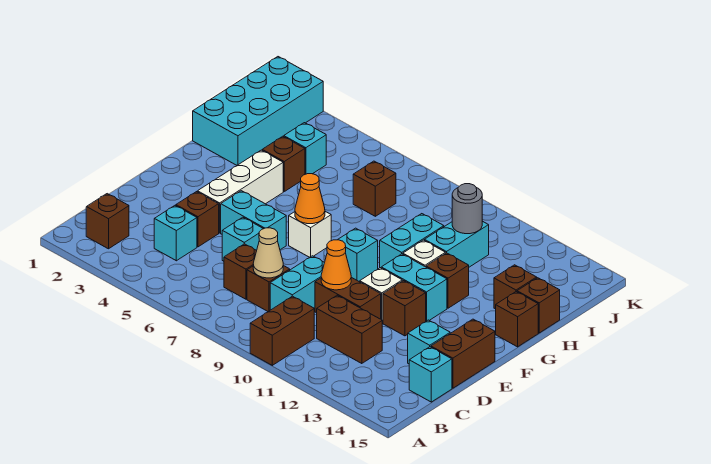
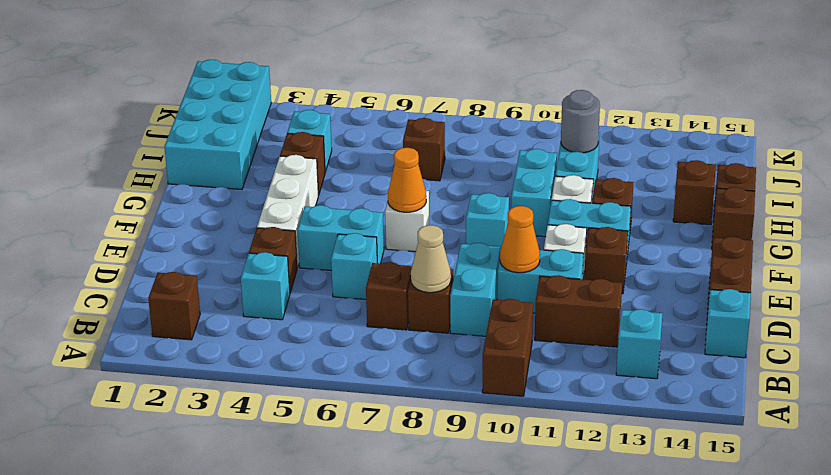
brown 1x2 brick [315,277,381,319] -> cyan 1x2 brick [497,249,583,313]
cyan 1x1 brick [408,320,450,364] -> cyan 1x1 brick moved to [616,309,663,379]

